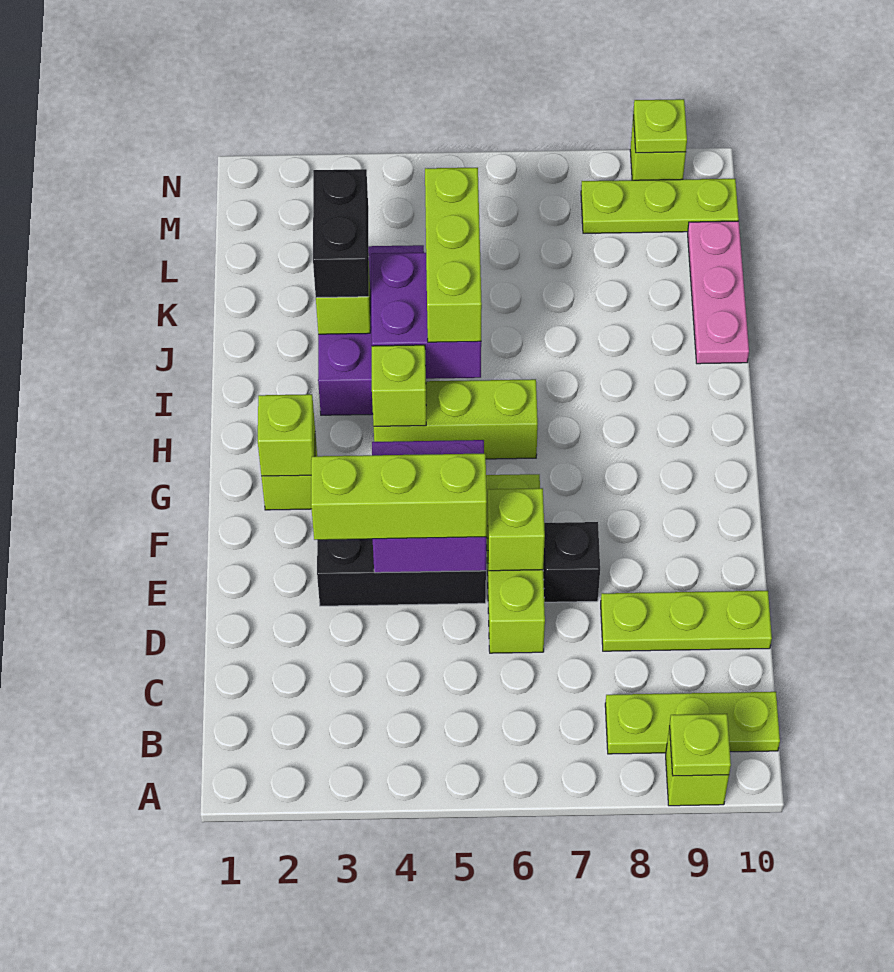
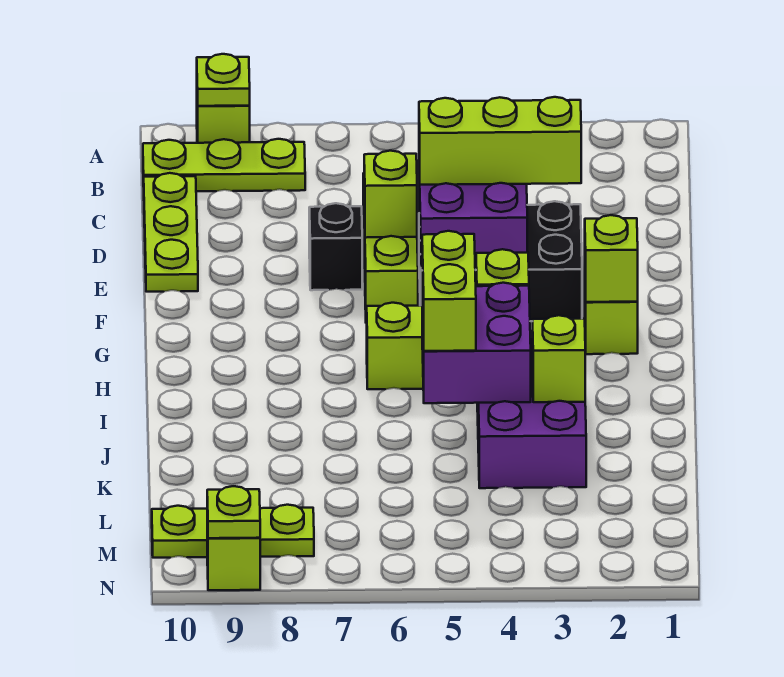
lime 1x3 plate [601,591,772,651] -> lime 1x3 plate turned to [144,173,198,292]
lime 1x3 brick [425,168,482,342] -> lime 1x2 brick [422,231,476,351]
black 1x2 brick [313,169,369,298] -> none
pink 1x3 plate [688,221,749,364] -> none

